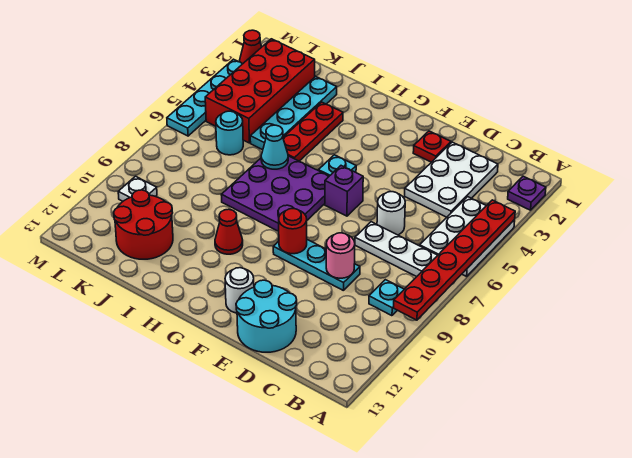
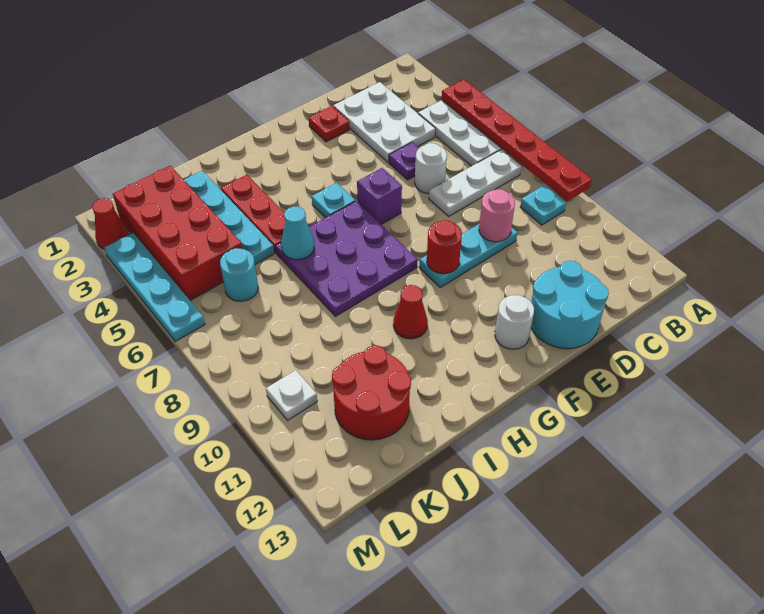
purple 1x1 plate [508,176,546,210] -> purple 1x1 plate moved to [389,142,419,180]

